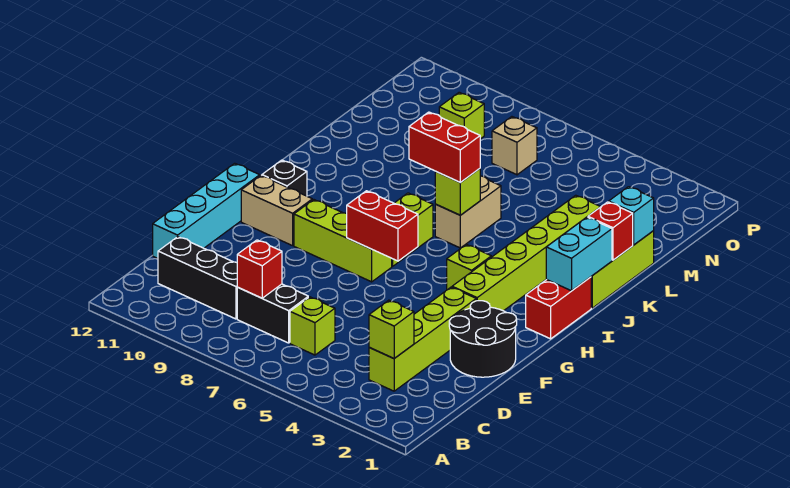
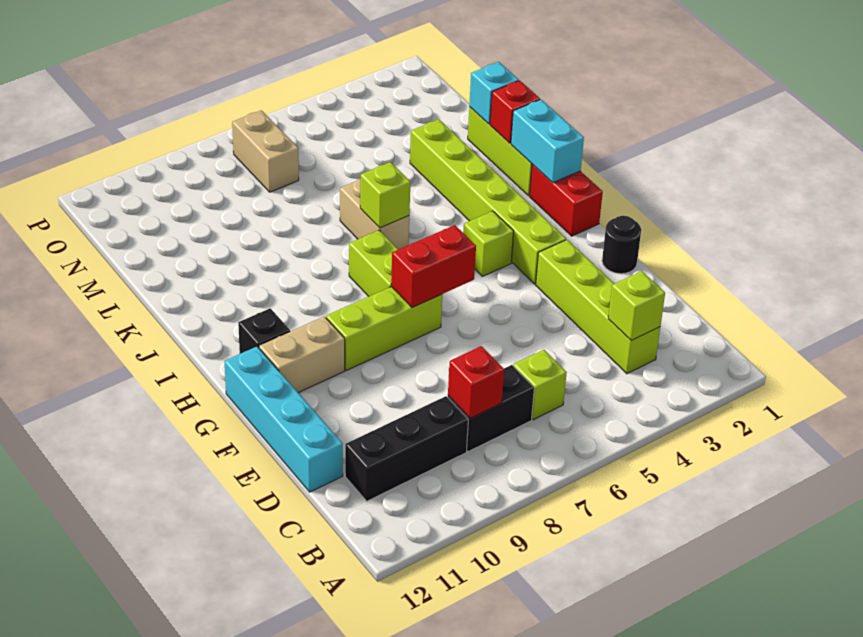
black 2x2 round brick [449,301,517,377] -> black 1x1 round brick [602,216,641,274]
red 1x2 brick [409,112,480,183] -> none
tan 1x1 brick [492,117,537,175] -> tan 1x2 brick [232,110,299,192]
lime 1x1 brick [439,92,484,139] -> none

